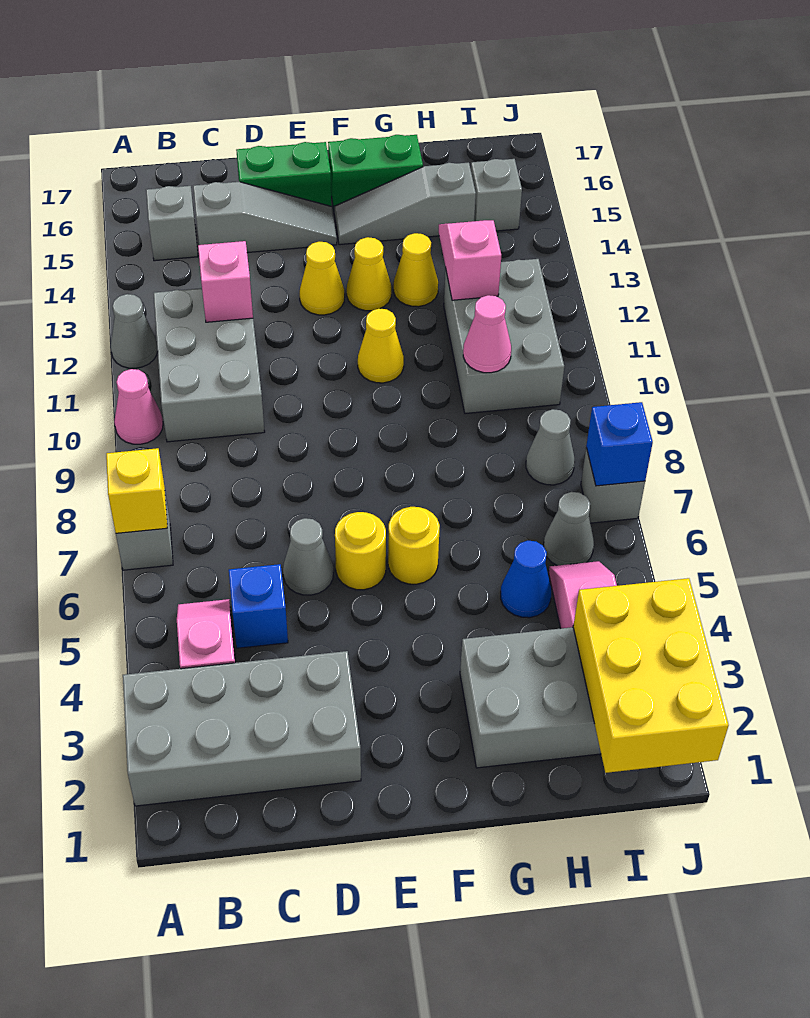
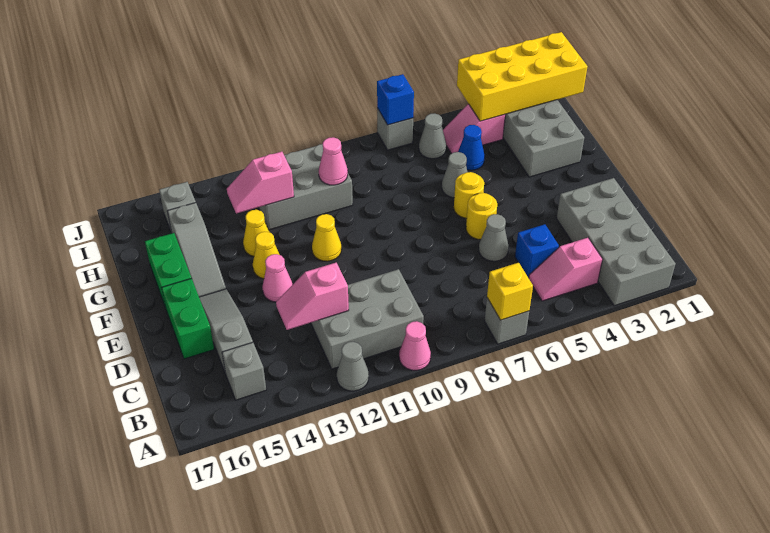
yellow 1x1 cone [300,242,345,315] -> pink 1x1 cone [262,254,293,302]
yellow 2x3 brick [573,578,729,773] -> yellow 2x4 brick [457,32,587,121]
grey 1x1 cone [526,409,575,485] -> grey 1x1 cone moved to [442,152,467,198]

